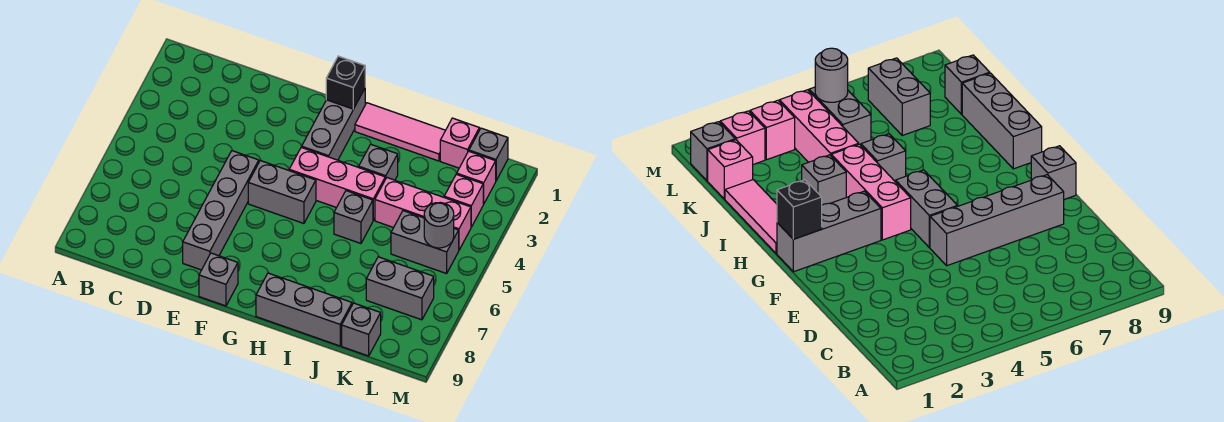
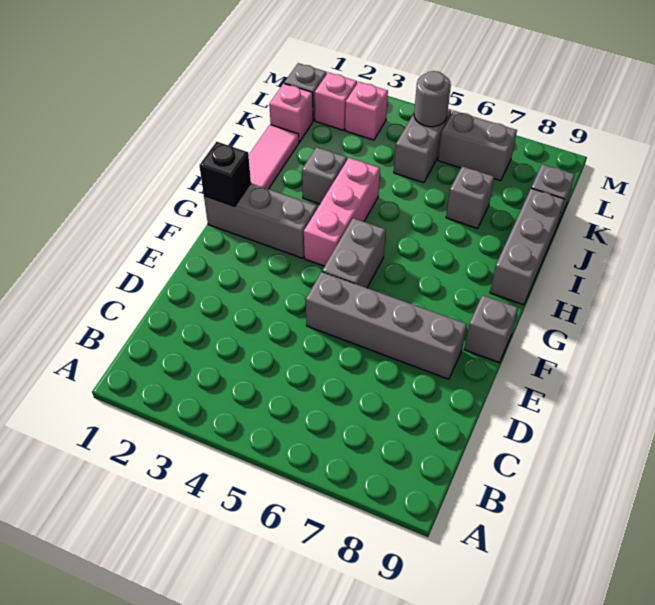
grey 1x1 brick [334,191,373,243] -> grey 1x1 brick moved to [446,166,494,228]
pink 1x3 brick [375,178,471,250] -> none
grey 1x2 brick [366,257,434,320] -> grey 1x2 brick turned to [438,111,517,181]

